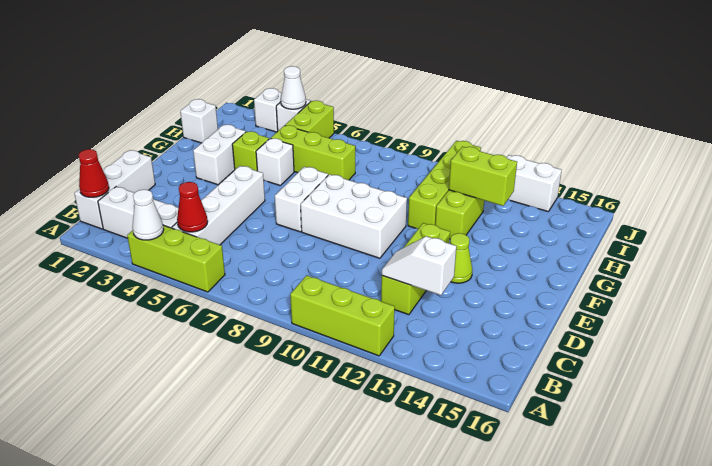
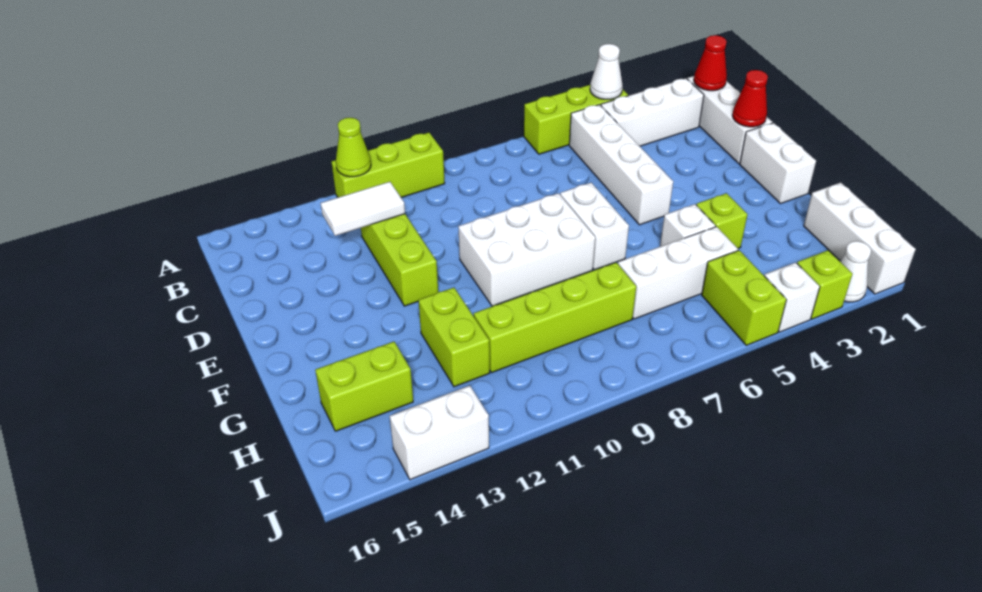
red 1x1 cone [177,182,208,232] -> red 1x1 cone moved to [732,70,768,127]
white 1x2 slope [382,236,456,295] -> white 1x2 tile [321,182,405,236]
lime 1x1 cone [450,233,472,283] -> lime 1x1 cone moved to [336,118,371,177]
white 1x2 brick [193,125,246,185] -> white 1x2 brick moved to [740,123,816,204]
lime 1x4 brick [408,141,481,229] -> lime 1x4 brick turned to [474,262,636,372]
white 1x1 brick [180,99,218,143] -> white 1x3 brick [804,182,916,294]
lime 1x3 brick [271,125,355,180] -> white 1x3 brick [618,227,738,319]
lime 1x2 brick [449,147,517,206] -> lime 1x2 brick moved to [315,342,413,431]
white 1x1 brick [254,88,282,132] -> lime 1x1 brick [797,250,852,319]
white 1x1 cone [281,66,306,109] -> white 1x1 cone moved to [840,241,871,302]

